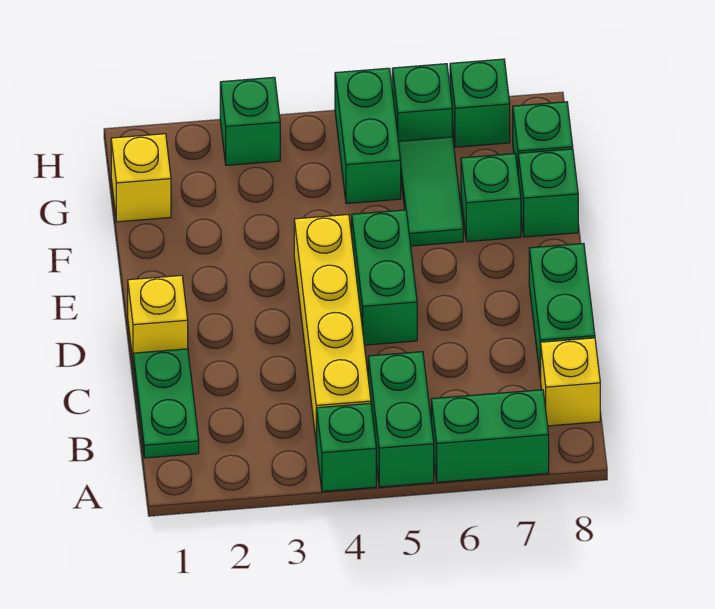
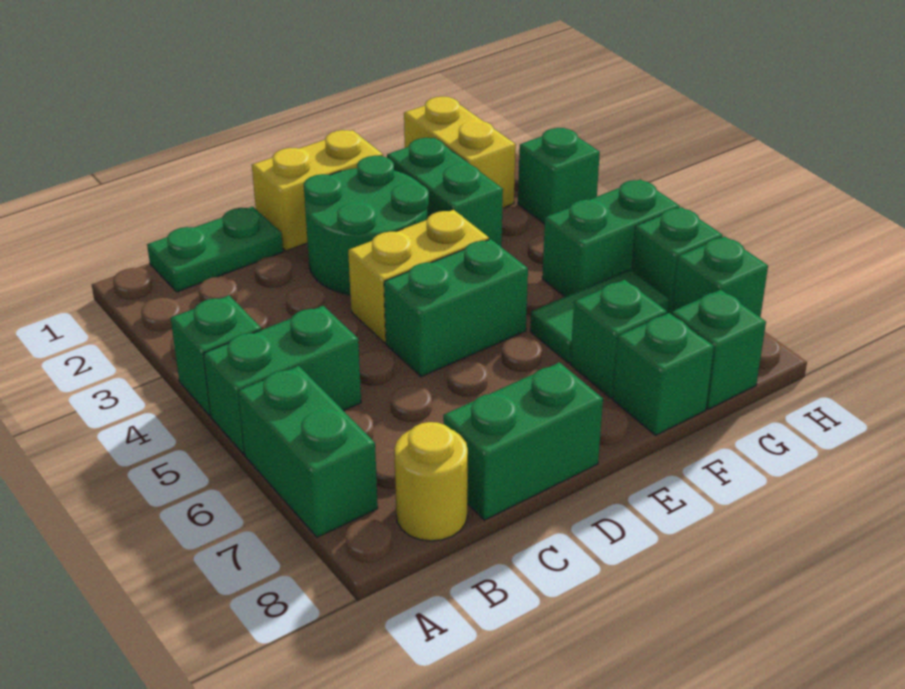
yellow 1x4 brick [294,214,371,444] -> yellow 1x2 brick [348,210,489,343]
yellow 1x1 brick [541,338,600,426] -> yellow 1x1 round brick [394,422,468,541]
yellow 1x1 brick [128,275,188,359] -> yellow 1x2 brick [252,130,383,251]
none -> green 2x2 round brick [304,156,429,295]
none -> green 1x2 brick [387,138,503,247]
yellow 1x1 brick [111,134,171,222] -> yellow 1x2 brick [404,97,516,208]

